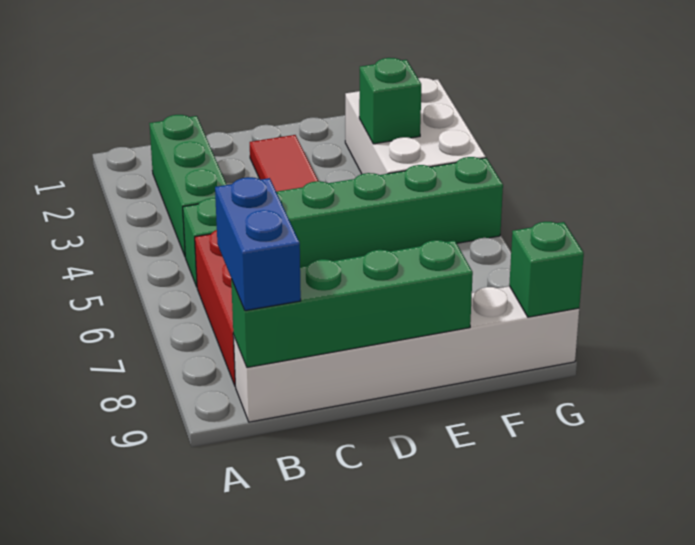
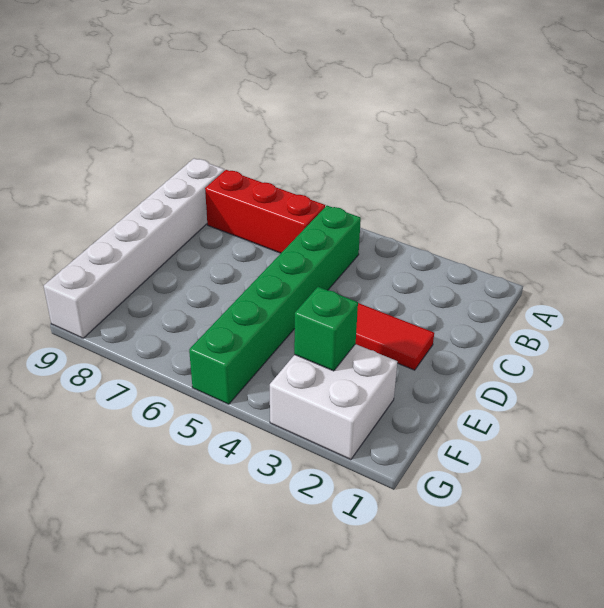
green 1x3 brick [149,115,226,256] -> none
blue 1x2 brick [215,177,301,311] -> none
green 1x4 brick [231,240,473,367] -> none
white 2x3 brick [345,78,486,175] -> white 2x2 brick [270,344,397,460]
green 1x1 brick [509,222,584,317] -> none

